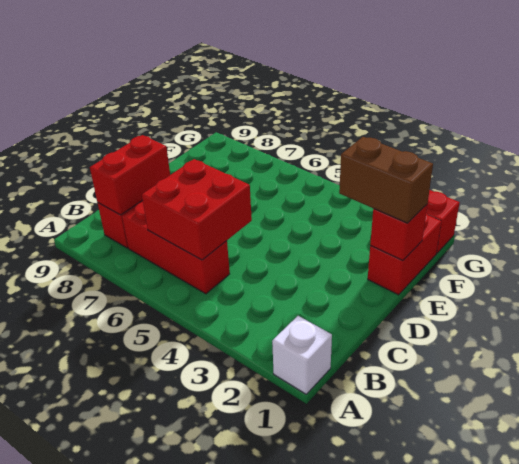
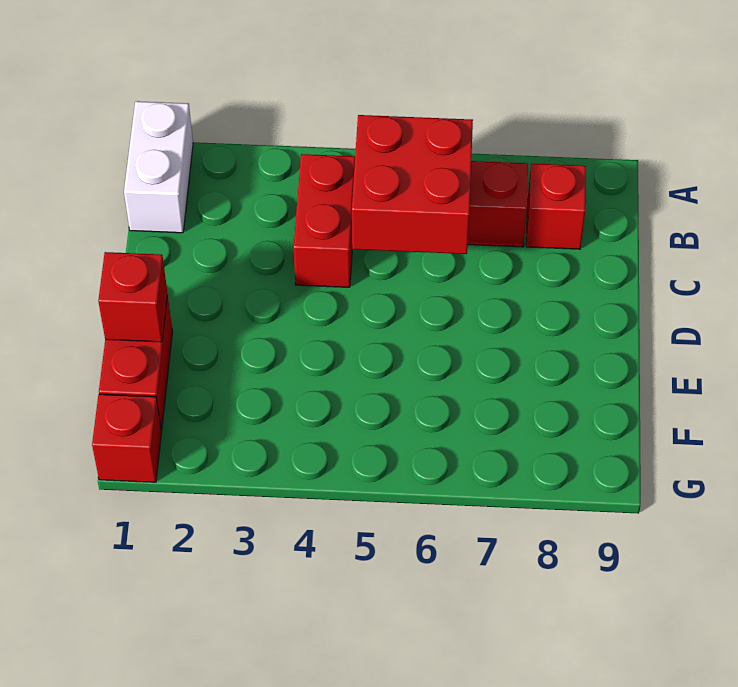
white 1x1 brick [272,316,332,394] -> white 1x2 brick [124,101,193,233]
red 1x2 brick [90,135,170,215] -> red 1x2 brick moved to [294,154,355,287]
brown 1x2 brick [339,137,433,223] -> none

